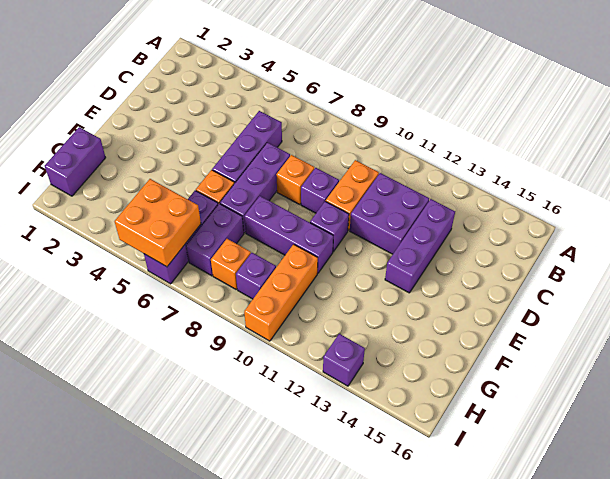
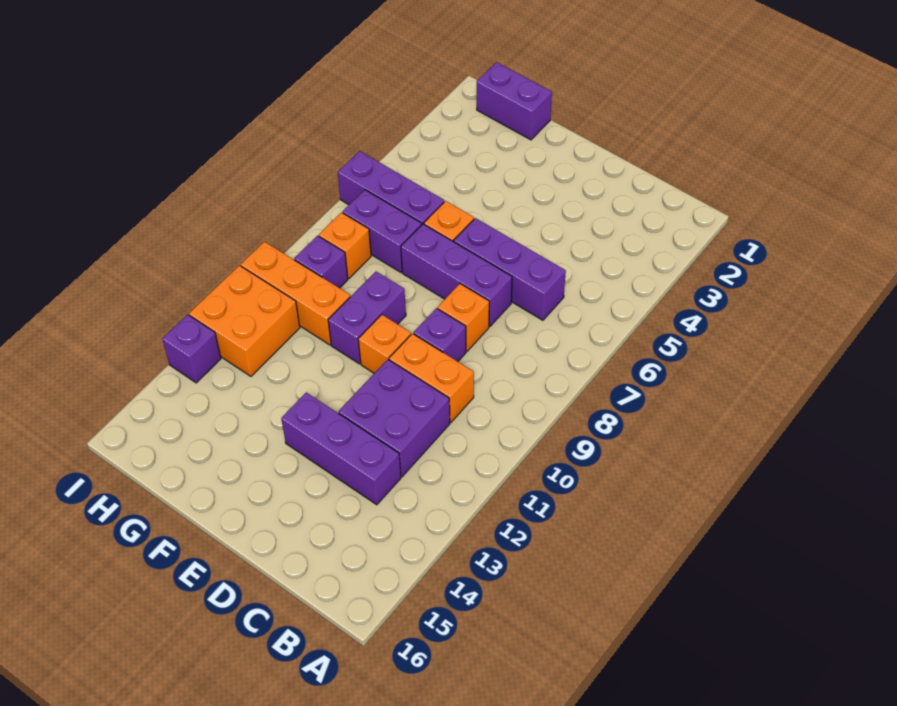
purple 1x1 brick [310,201,349,252] -> orange 1x1 brick [358,315,411,373]
purple 1x3 brick [244,196,333,273] -> purple 1x2 brick [328,272,406,364]
orange 2x2 brick [115,179,201,267] -> orange 2x2 brick moved to [189,265,300,376]

